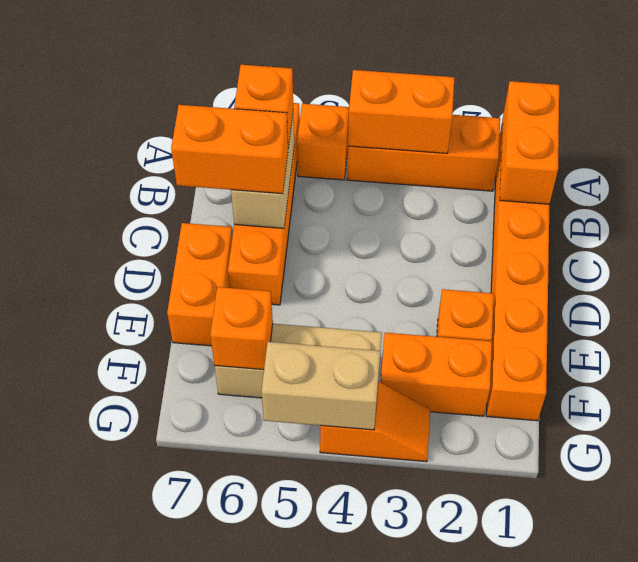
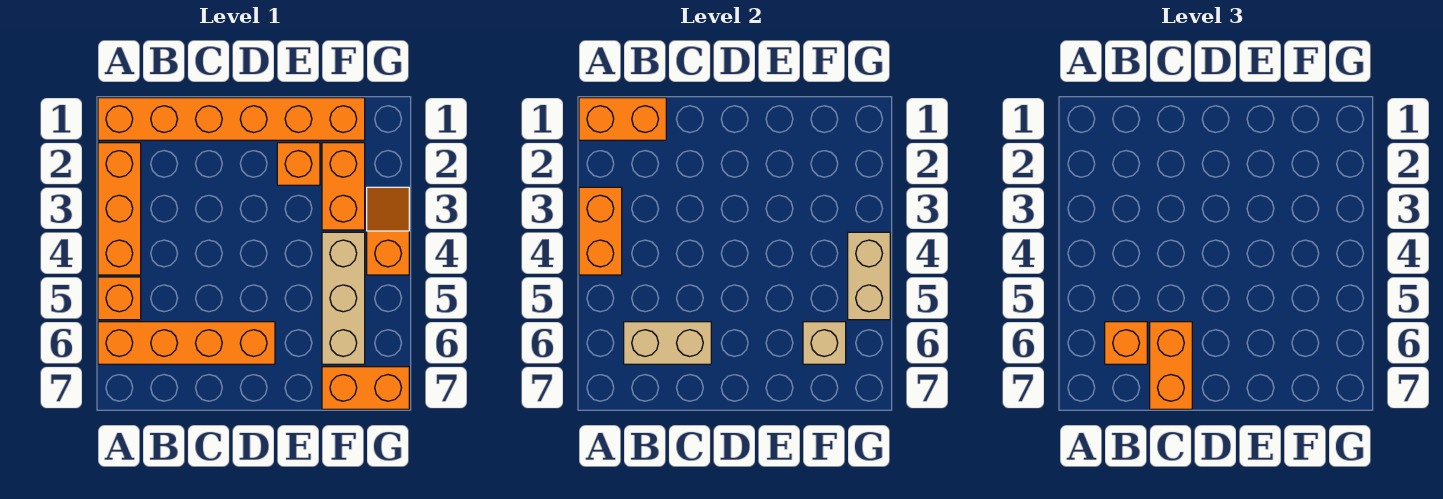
orange 1x2 brick [167,223,232,346] -> orange 1x2 brick moved to [322,367,409,409]
orange 1x1 brick [210,287,273,370] -> tan 1x1 brick [803,322,846,364]

